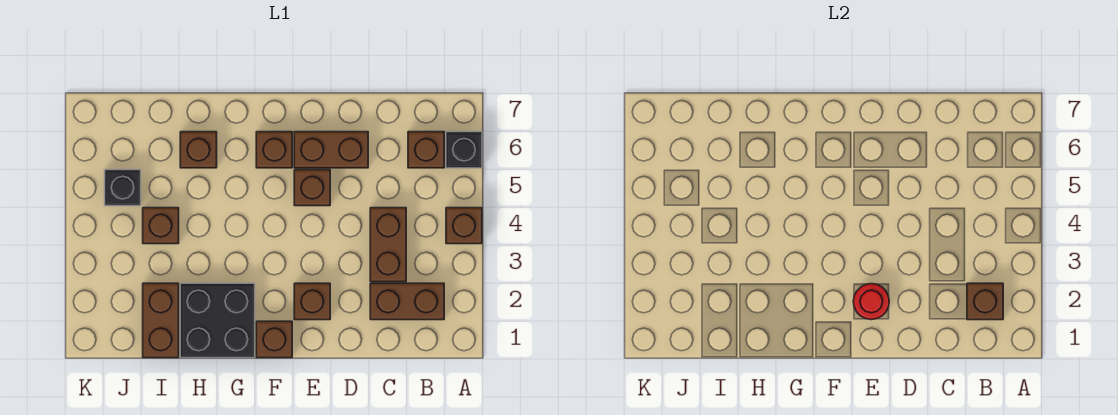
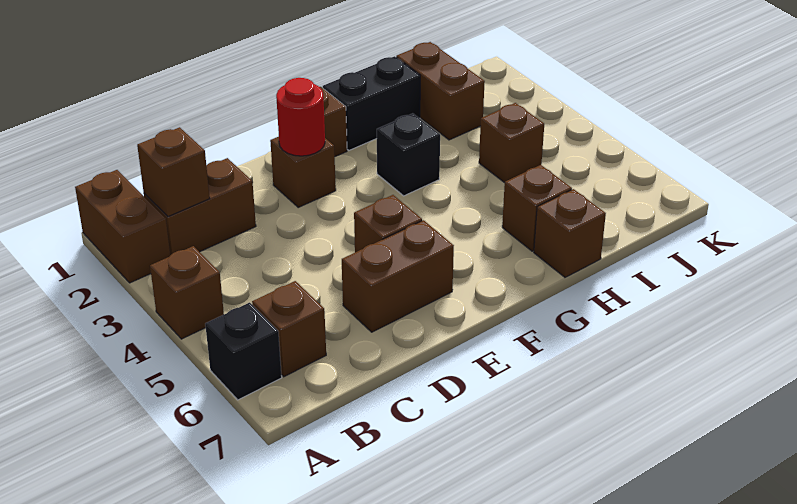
brown 1x2 brick [370,208,406,282] -> brown 1x2 brick moved to [75,170,170,283]
brown 1x1 brick [256,132,292,168] -> brown 1x1 brick moved to [534,189,606,277]
black 2x2 brick [180,283,255,358] -> black 1x2 brick [323,56,420,150]
black 1x1 brick [105,170,141,206] -> black 1x1 brick moved to [377,113,440,196]

